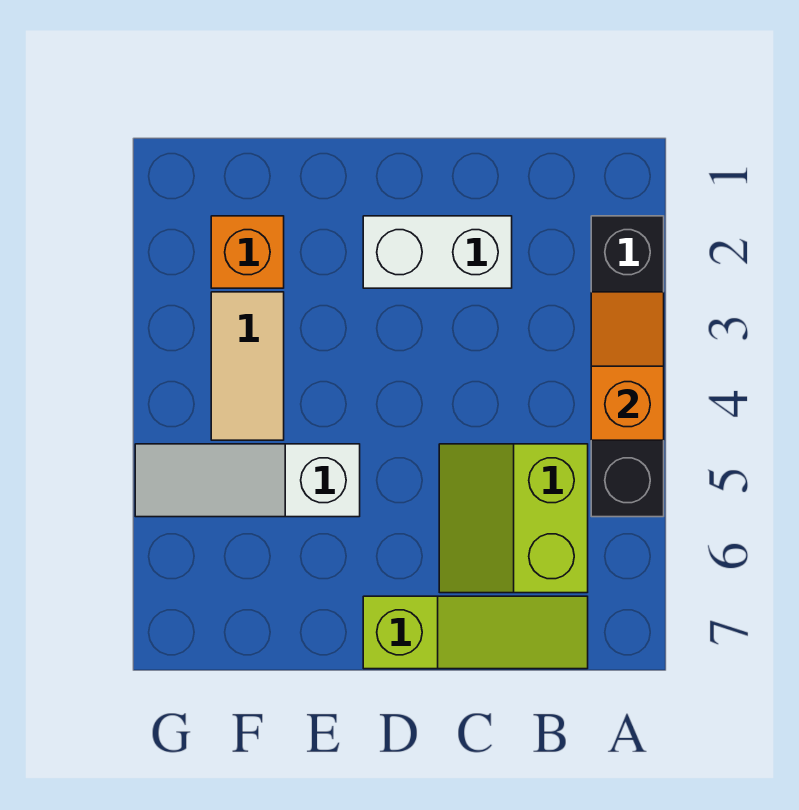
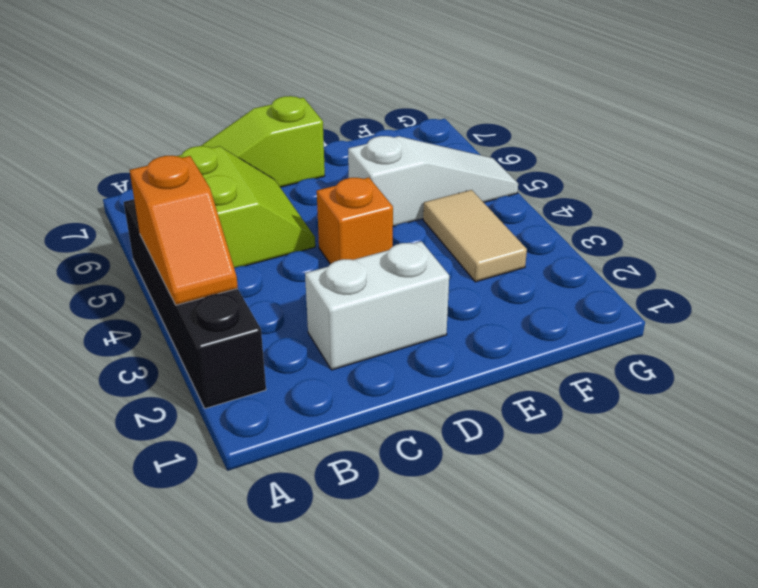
orange 1x1 brick [211,216,284,288] -> orange 1x1 brick moved to [317,178,393,264]

